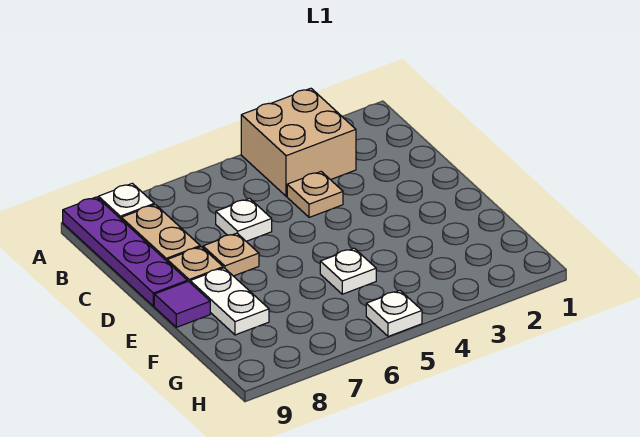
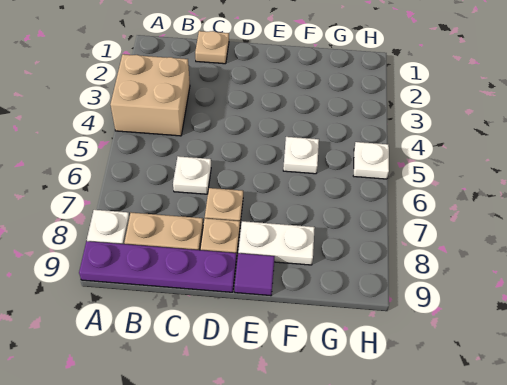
tan 1x1 plate [287,172,343,217] -> tan 1x1 plate moved to [195,31,229,64]

